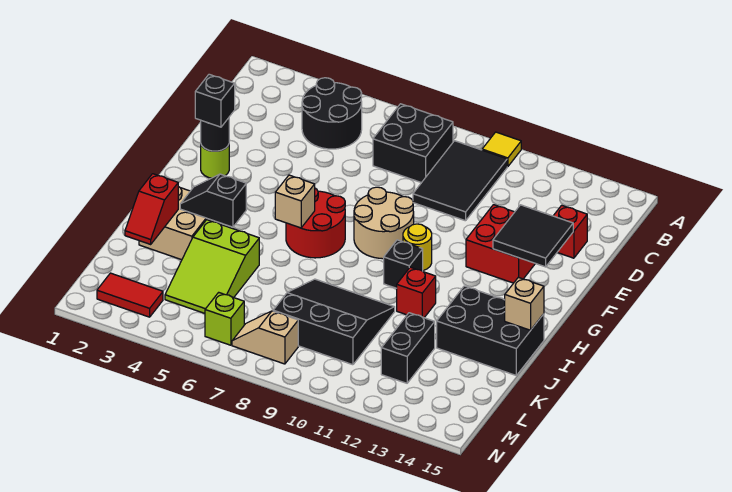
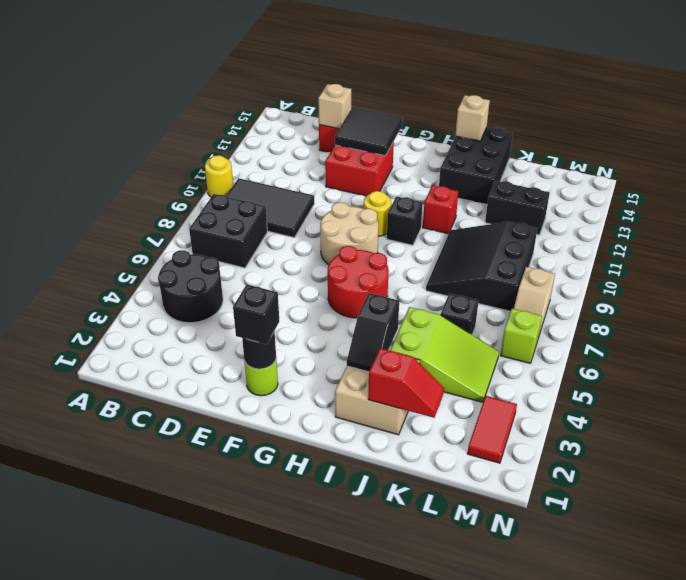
yellow 1x1 tile [482,132,521,167] -> yellow 1x1 round brick [205,156,233,197]
tan 1x1 brick [275,175,315,228] -> tan 1x1 brick moved to [318,84,351,129]
none -> black 1x1 brick [441,293,478,334]

